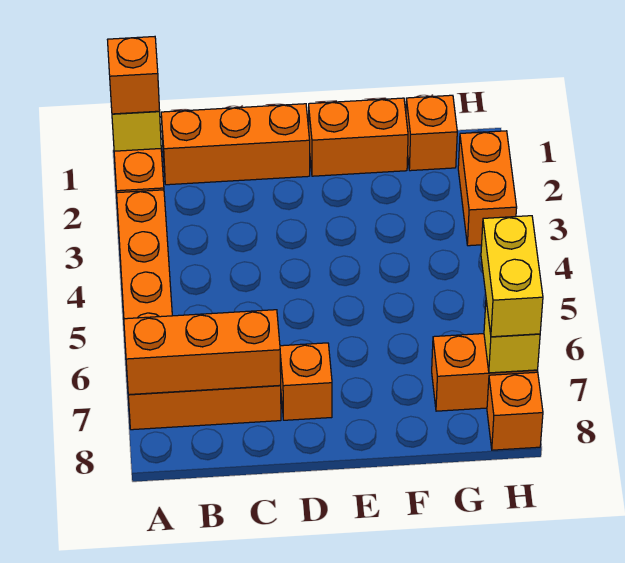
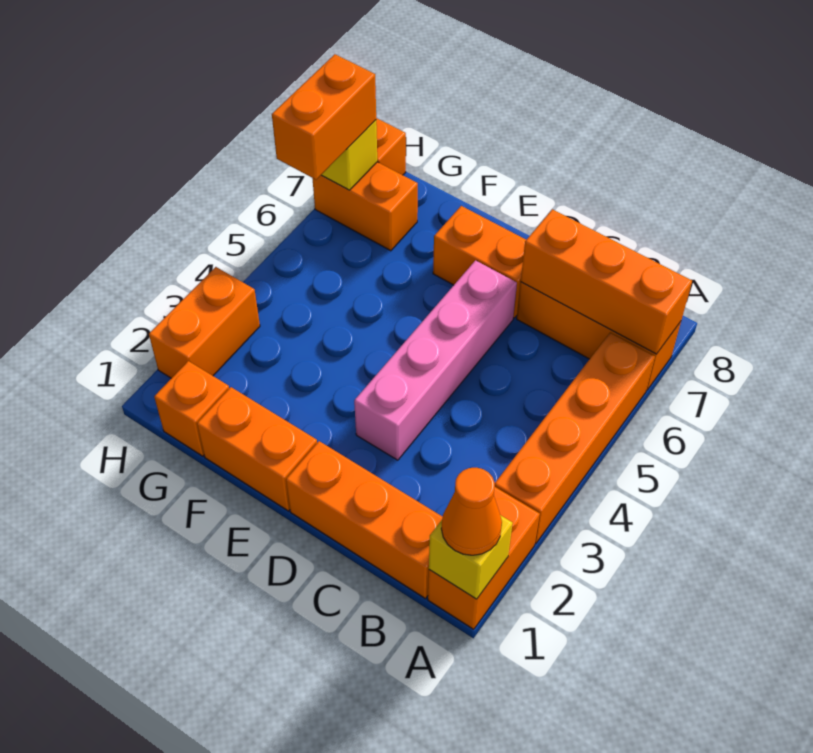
orange 1x1 brick [107,37,160,114] -> orange 1x1 cone [441,468,502,555]
none -> pink 1x4 brick [354,260,517,460]
orange 1x1 brick [280,343,332,420] -> orange 1x2 brick [433,206,526,318]
yellow 1x2 brick [481,216,543,337] -> orange 1x2 brick [272,54,376,180]

